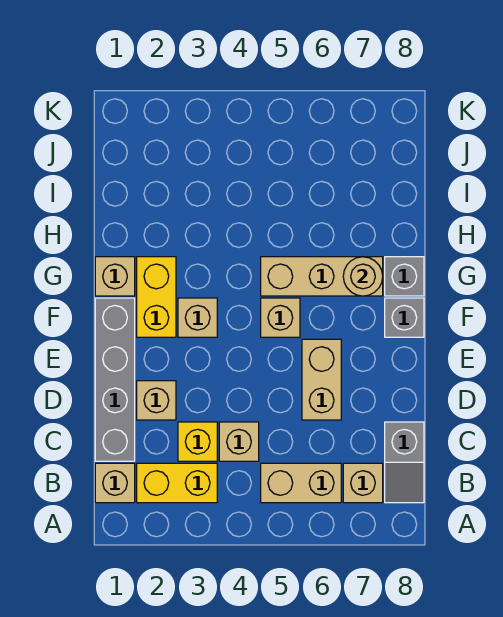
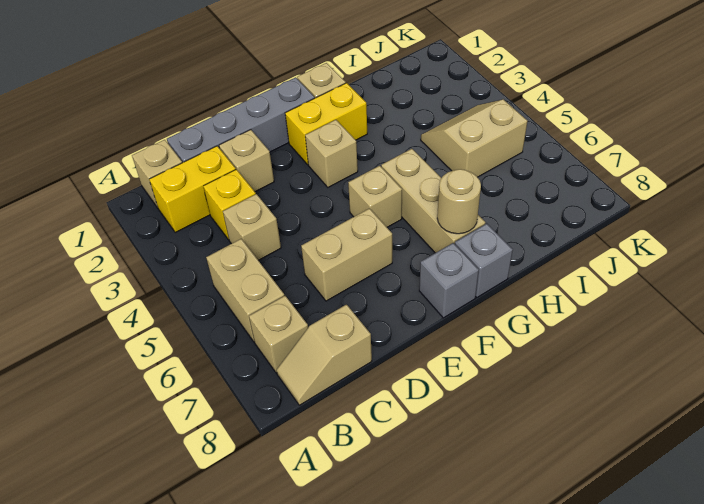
yellow 1x2 brick [137,463,217,503] -> yellow 1x2 brick turned to [149,146,236,232]
grey 1x2 slope [385,422,424,503] -> tan 1x2 slope [277,305,372,405]
none -> tan 2x2 slope [421,99,527,177]

